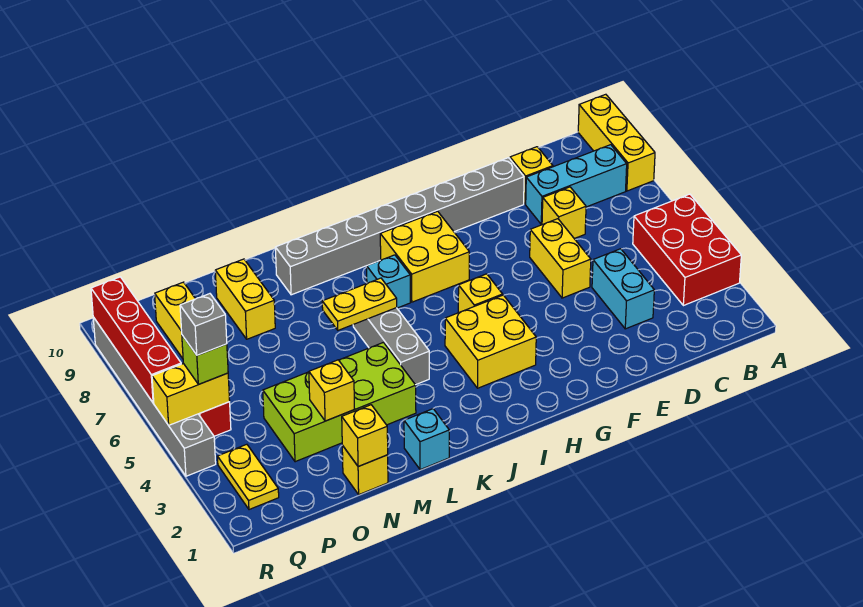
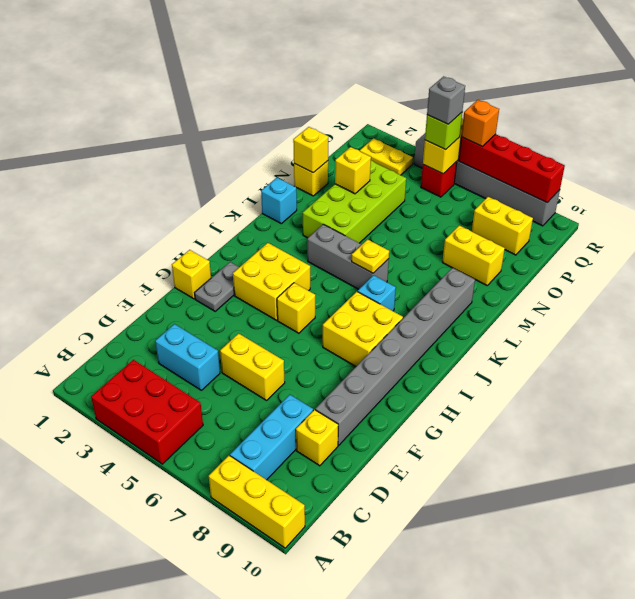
yellow 1x1 brick [542,187,586,239] -> yellow 1x1 brick moved to [172,250,211,299]
none -> grey 1x2 plate [195,262,239,311]
yellow 1x2 plate [322,278,397,330] -> yellow 1x1 plate [352,239,389,273]
none -> orange 1x1 brick [461,100,499,147]

